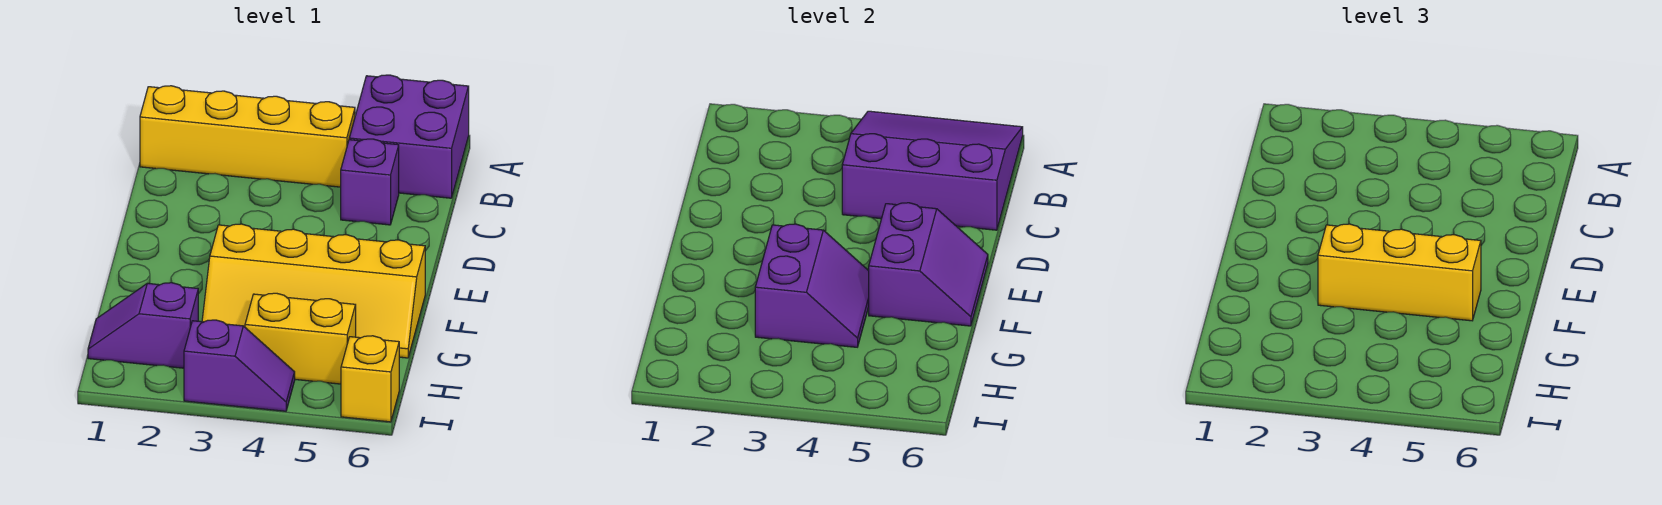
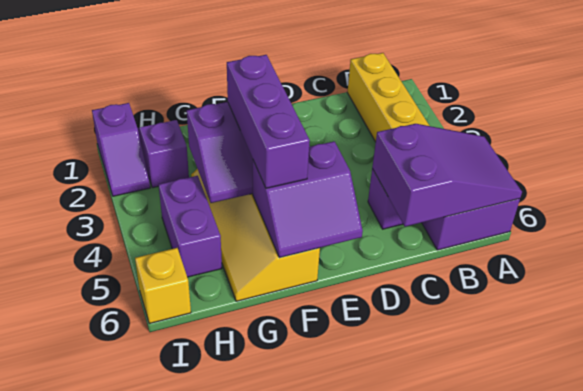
purple 3x3 slope [842,111,1023,230] -> purple 2x3 slope [372,124,522,227]
yellow 1x3 brick [1318,224,1481,321] -> purple 1x3 brick [227,55,310,188]
yellow 1x2 brick [245,293,356,384] -> purple 1x2 brick [159,176,222,277]
purple 1x2 slope [184,320,295,411] -> purple 1x2 slope moved to [92,103,150,196]

